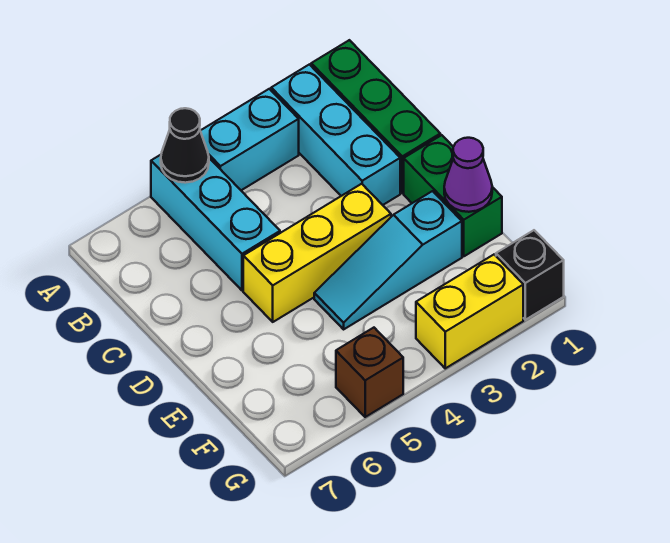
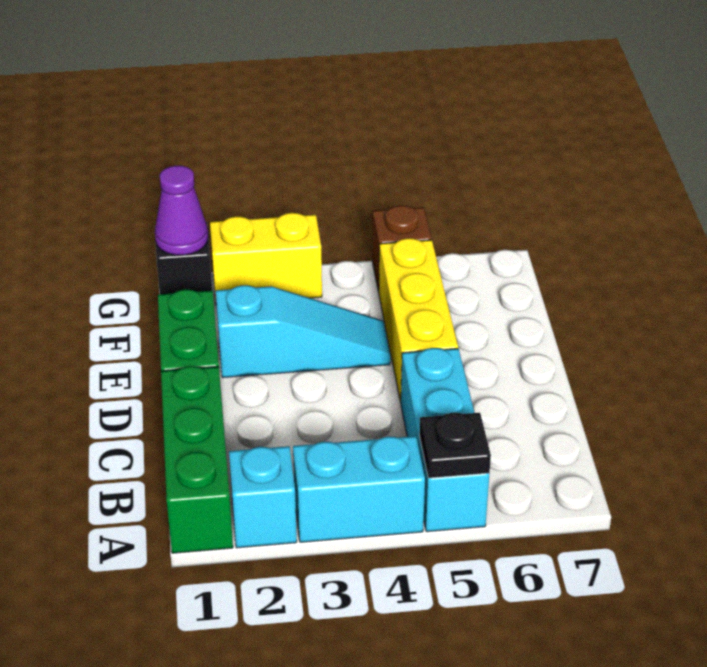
cyan 1x3 brick [271,64,400,205] -> cyan 1x1 brick [229,446,297,548]
black 1x1 cone [161,108,209,183] -> black 1x1 plate [419,413,491,478]
yellow 1x3 brick [243,184,391,322] -> yellow 1x3 brick turned to [379,238,458,403]
purple 1x1 cone [444,138,492,212] -> purple 1x1 cone moved to [155,166,208,255]

